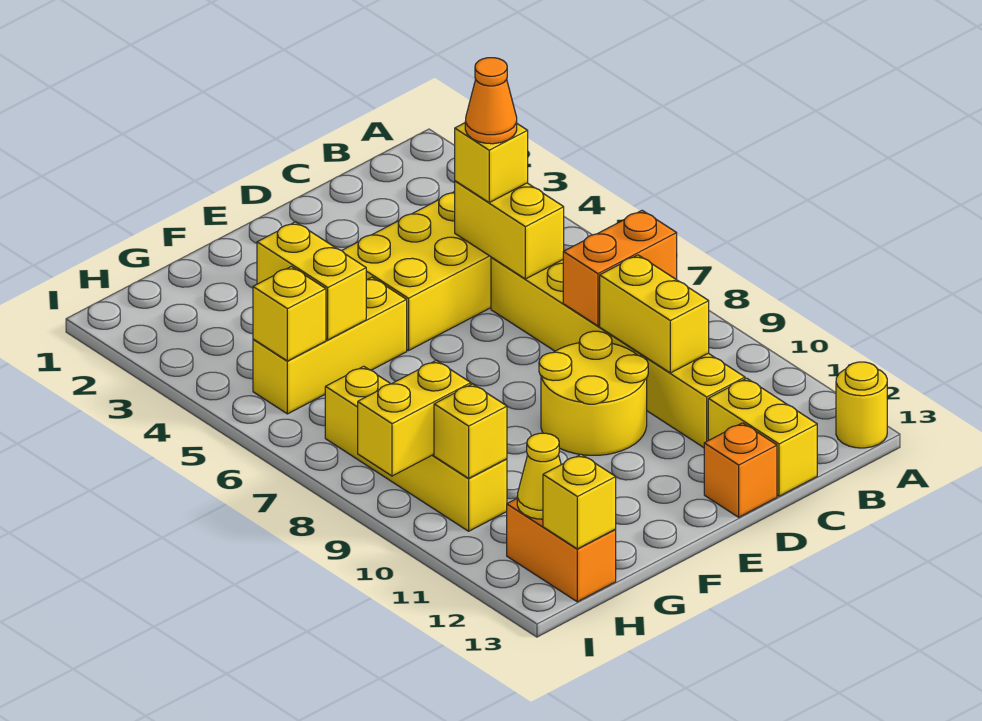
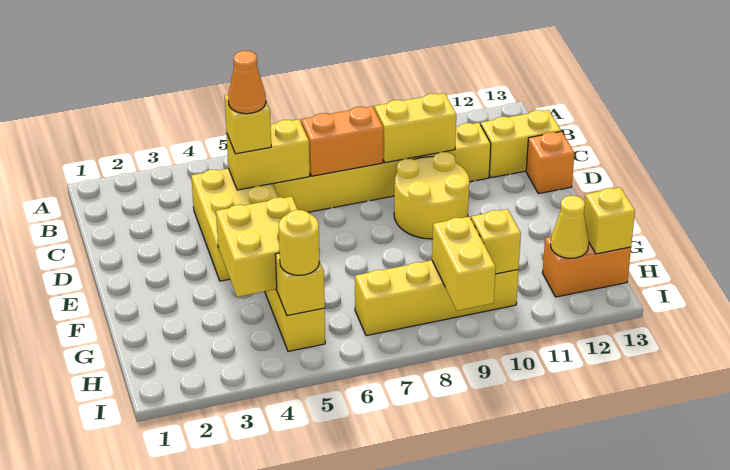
yellow 1x1 round brick [836,362,887,448] -> yellow 1x1 round brick moved to [279,210,319,275]
orange 1x2 brick [563,210,677,326] -> orange 1x2 brick turned to [301,106,383,176]
yellow 1x2 brick [257,222,366,340] -> yellow 2x2 brick [216,196,298,297]

